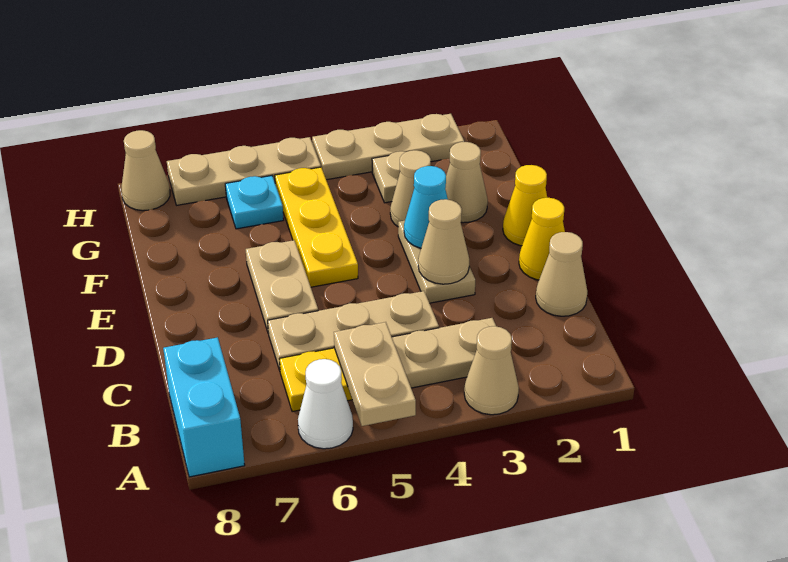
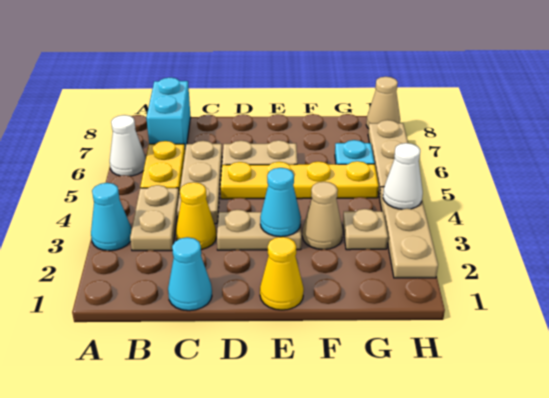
tan 1x1 cone [464,326,519,415] -> cyan 1x1 cone [91,183,131,251]
tan 1x2 plate [334,322,416,426] -> none
cyan 1x2 brick [163,337,245,477] -> cyan 1x2 brick turned to [146,78,191,149]
tan 1x1 cone [536,232,587,316] -> cyan 1x1 cone [168,237,212,311]
yellow 1x1 cone [519,198,565,280] -> yellow 1x1 cone moved to [176,182,216,250]
tan 1x1 cone [418,199,469,284] -> none
yellow 1x3 plate [275,167,358,287] -> yellow 1x4 plate [221,161,379,199]
tan 1x1 cone [445,142,488,223] -> none
none -> white 1x1 cone [383,143,423,209]

